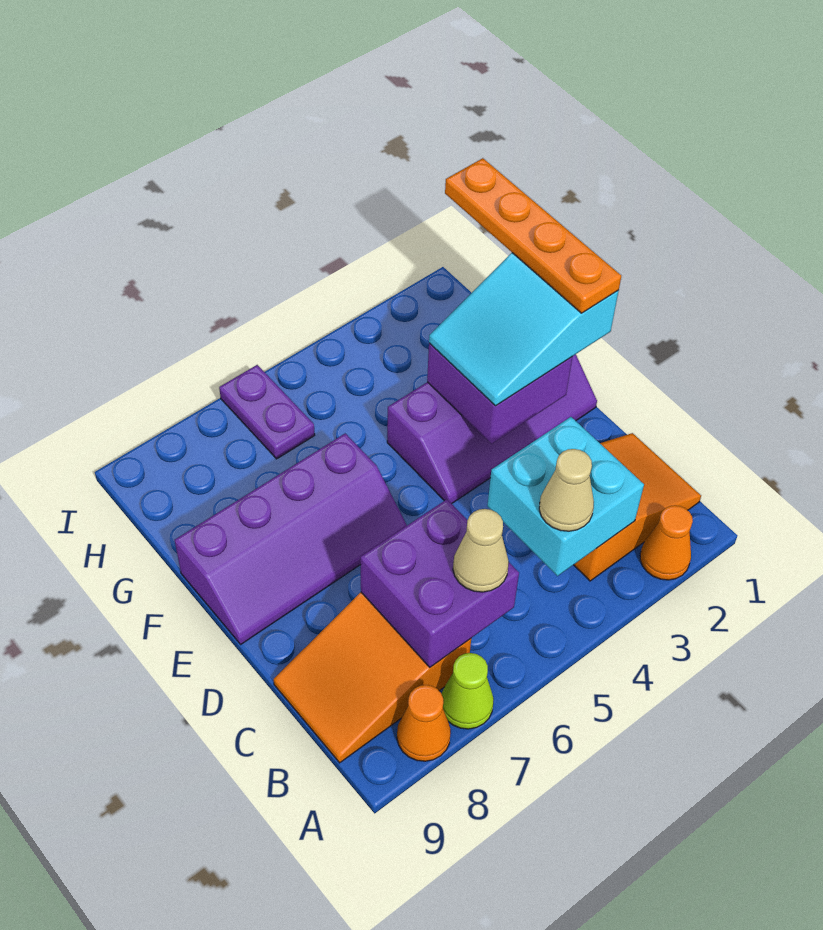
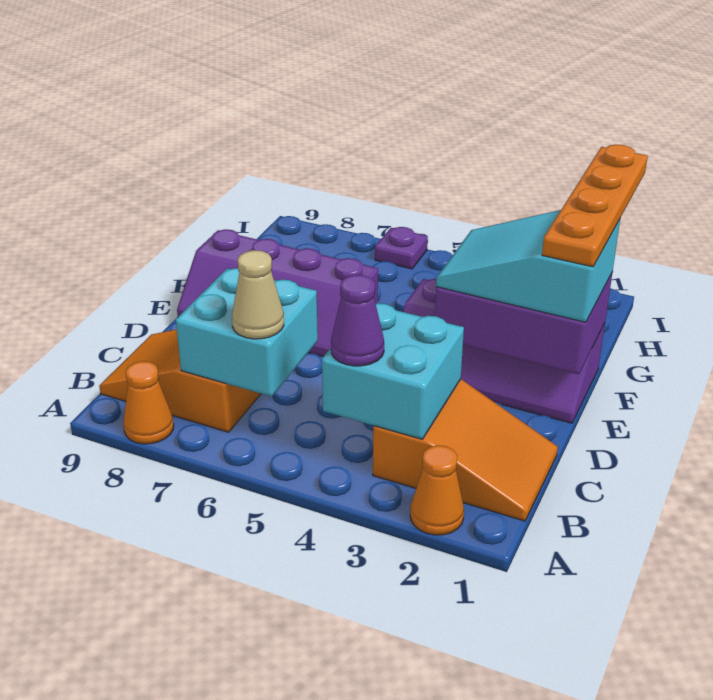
lime 1x1 cone [441,653,494,729] -> none
tan 1x1 cone [539,449,594,531] -> purple 1x1 cone [331,275,384,366]
purple 2x2 brick [360,499,519,667] -> cyan 2x2 brick [176,268,318,397]
purple 2x2 brick [427,343,572,444] -> purple 2x3 brick [435,272,613,374]
purple 1x2 plate [219,365,315,459] -> purple 1x1 plate [375,227,428,269]

